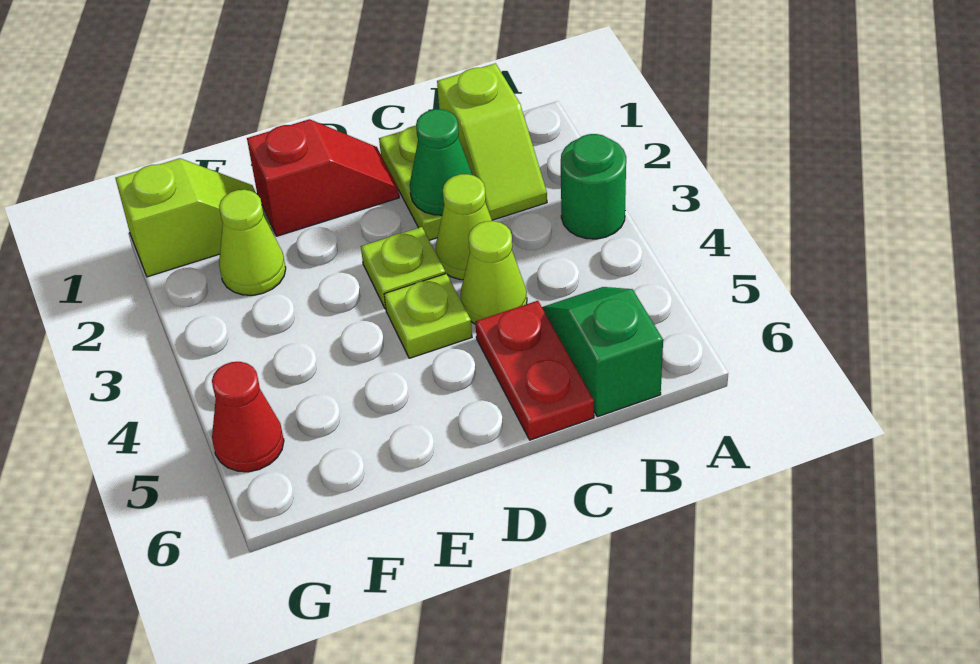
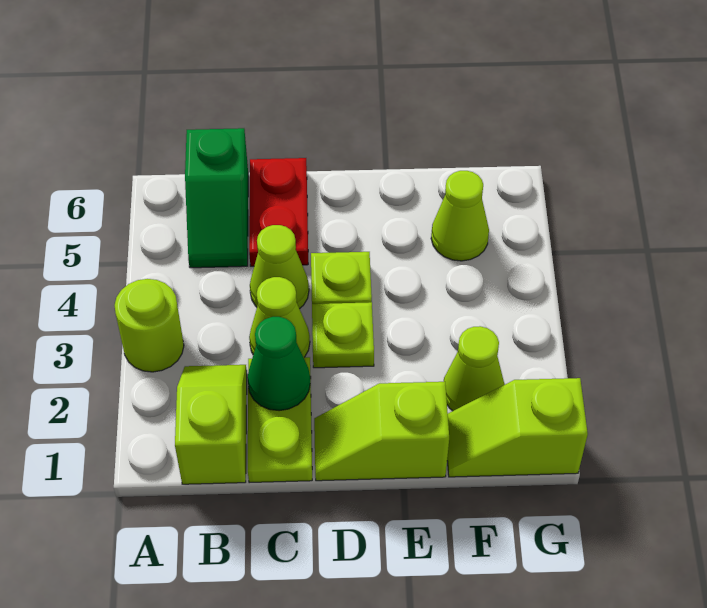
green 1x1 round brick [561,134,626,239] -> lime 1x1 round brick [115,279,184,372]
red 1x2 slope [247,119,399,236] -> lime 1x2 slope [314,382,449,481]
none -> lime 1x1 cone [431,171,489,261]
red 1x1 cone [212,362,284,472] -> none

